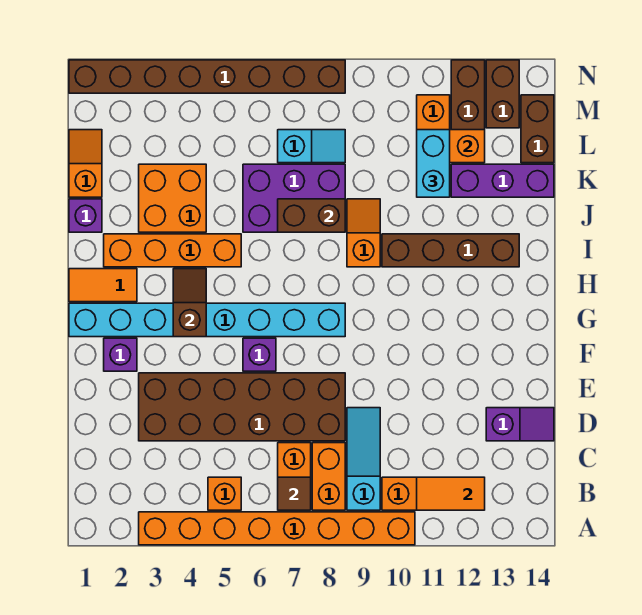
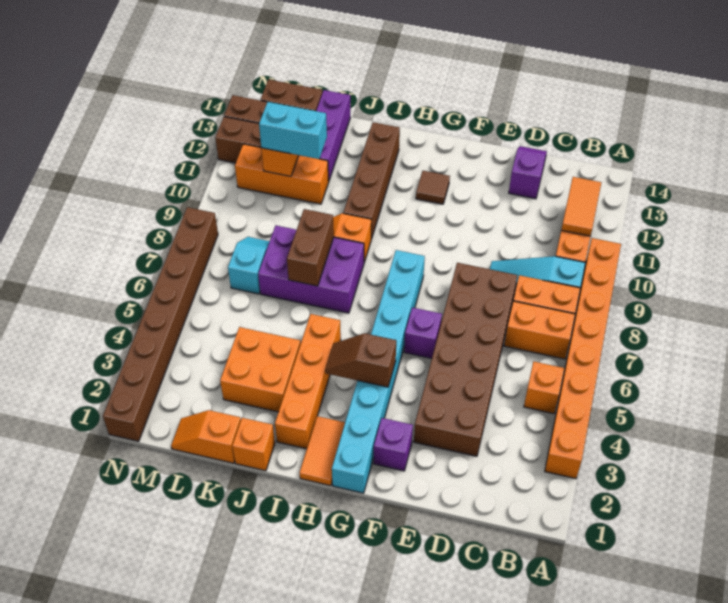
brown 1x1 tile [278,477,311,510] -> brown 1x1 tile moved to [416,171,450,204]
purple 1x1 brick [69,199,102,232] -> orange 1x1 brick [232,418,275,471]
purple 2x3 brick [243,164,345,232] -> purple 2x3 brick turned to [258,226,364,313]

